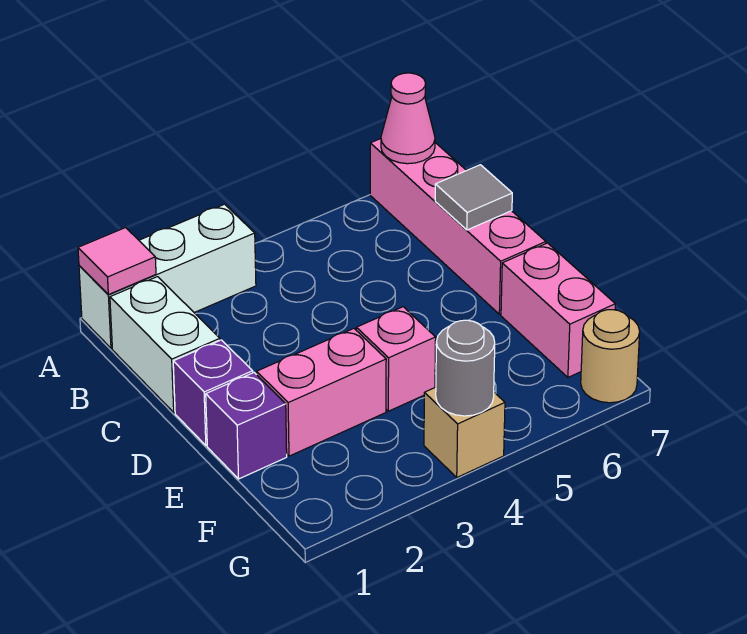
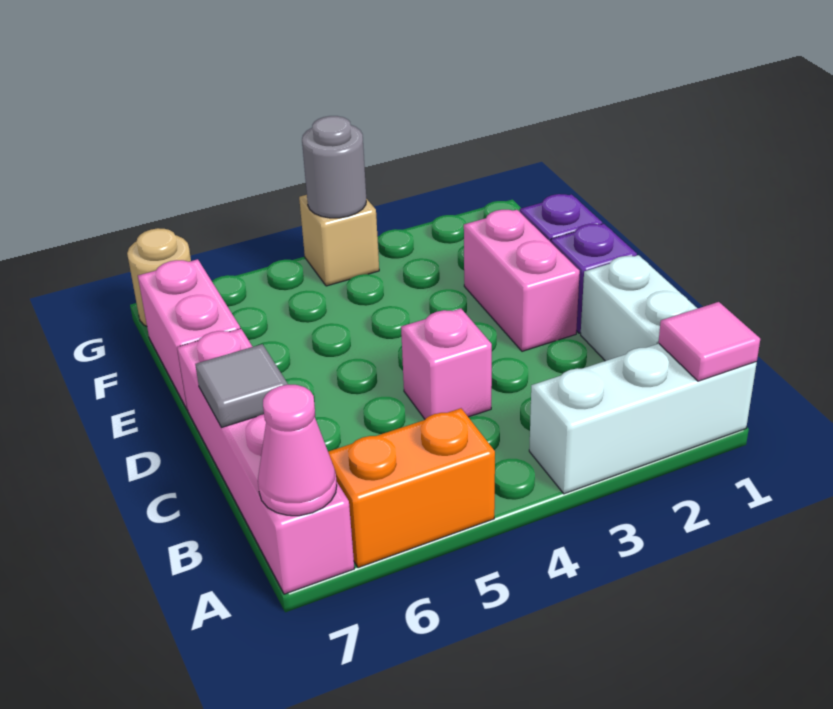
none -> orange 1x2 brick [328,408,495,568]
pink 1x2 brick [257,329,386,456] -> pink 1x2 brick turned to [464,210,580,351]
pink 1x1 brick [356,307,436,411] -> pink 1x1 brick moved to [401,308,492,419]

